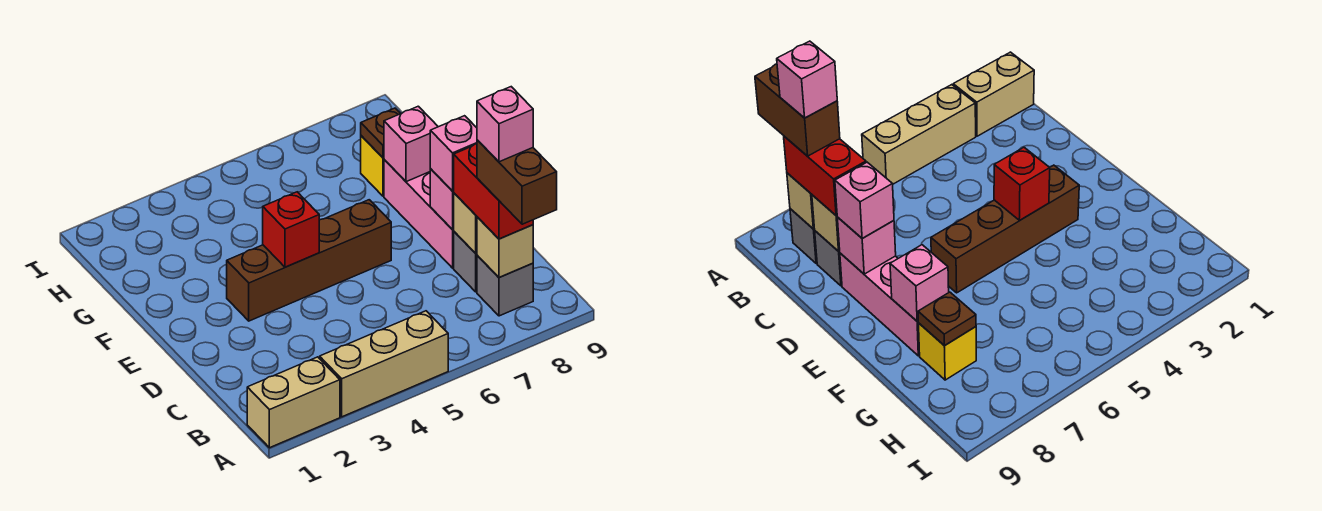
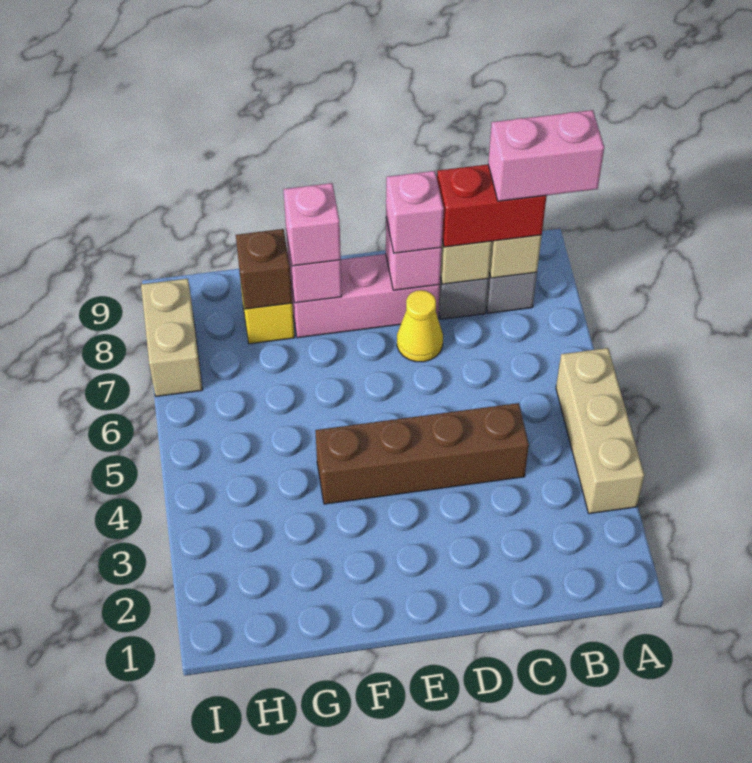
tan 1x2 brick [247,357,340,448] -> tan 1x2 brick moved to [141,279,202,396]
brown 1x2 brick [477,140,557,224] -> pink 1x2 brick [488,110,604,201]
pink 1x1 brick [477,87,533,162] -> pink 1x1 brick moved to [283,183,341,266]
none -> yellow 1x1 cone [397,290,443,362]
brown 1x4 brick [227,200,391,321] -> brown 1x4 brick turned to [315,403,529,504]
red 1x1 brick [263,192,319,267] -> none
brown 1x1 plate [361,108,401,158] -> brown 1x1 brick [236,229,292,309]

